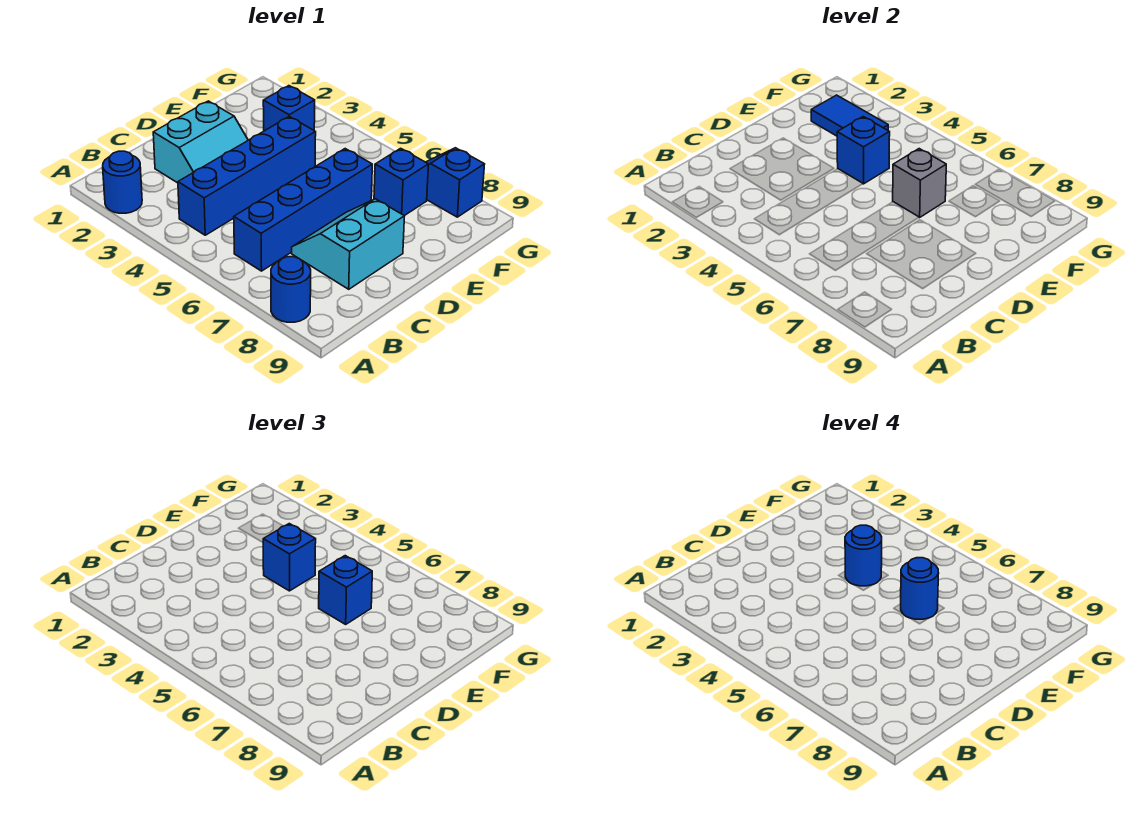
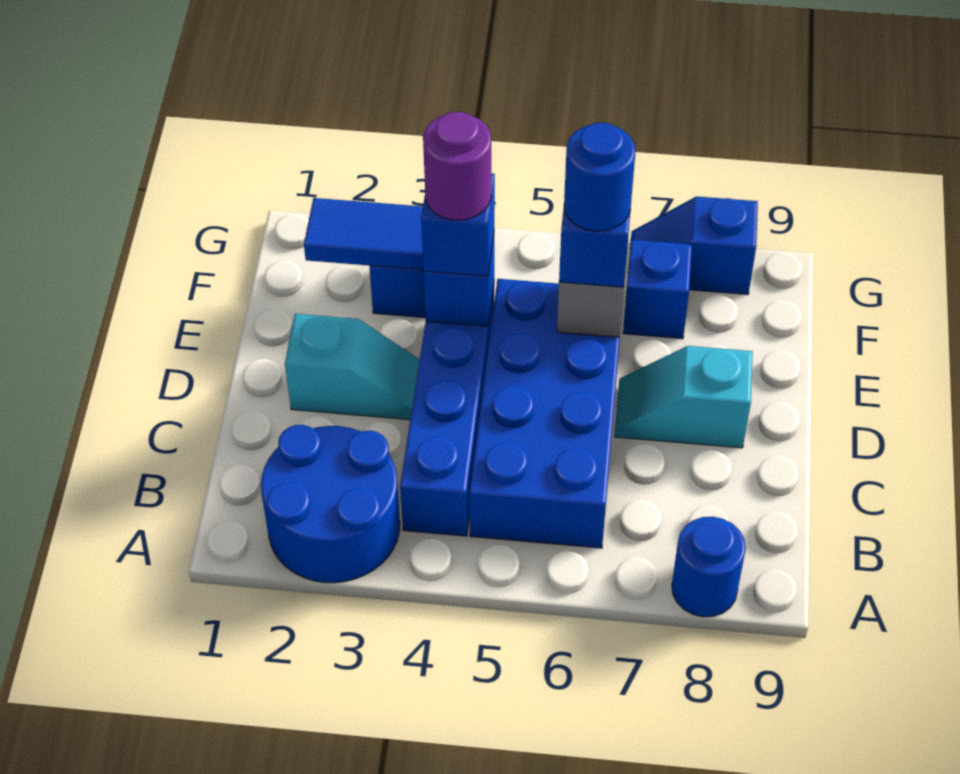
blue 1x1 round brick [103,151,142,213] -> blue 2x2 round brick [261,425,400,583]
blue 1x4 brick [234,149,372,271] -> blue 2x4 brick [469,279,620,548]
cyan 2x2 slope [153,101,248,183] -> cyan 1x2 slope [285,314,420,420]
cyan 2x2 slope [292,199,404,289] -> cyan 1x2 slope [615,346,753,448]
blue 1x1 round brick [845,525,882,586] -> purple 1x1 round brick [423,112,491,220]

